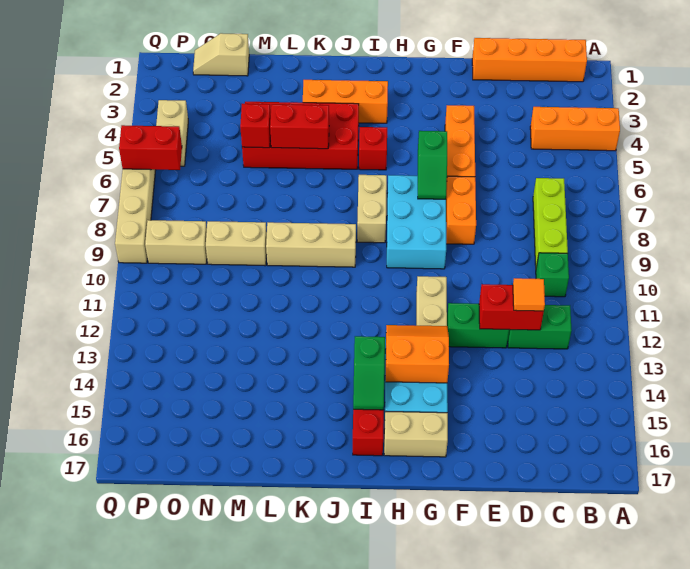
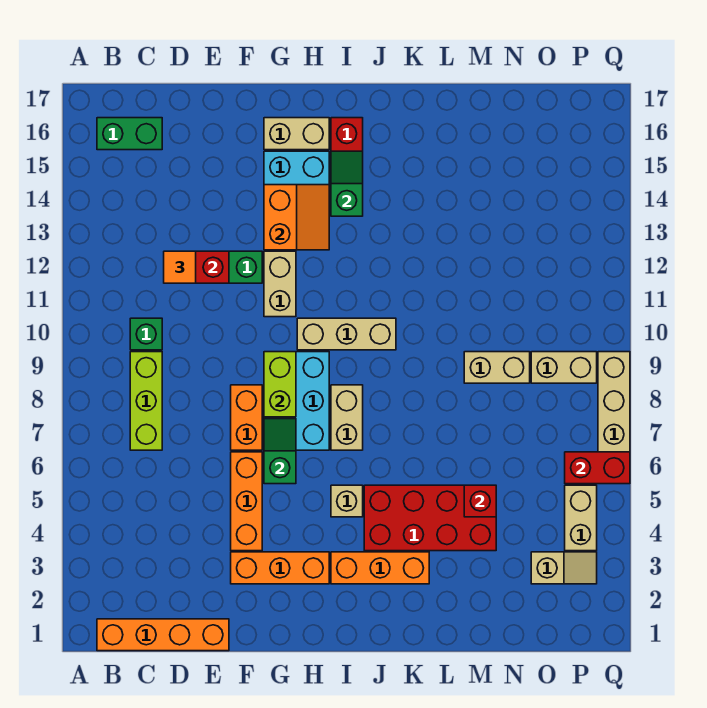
orange 1x3 brick [530,107,620,151] -> orange 1x3 brick moved to [231,552,329,584]
green 1x2 brick [508,305,572,349] -> green 1x2 brick moved to [97,118,162,150]
none -> lime 1x2 brick [264,352,296,417]
orange 2x2 slope [386,325,449,383] -> orange 2x2 slope turned to [264,185,329,250]
red 1x1 brick [359,127,387,170] -> tan 1x1 brick [331,485,363,517]
tan 1x3 brick [266,222,356,267] -> tan 1x3 brick moved to [297,318,396,350]
red 1x2 brick [270,104,329,149] -> none
tan 1x2 slope [193,33,249,76] -> tan 1x2 slope moved to [531,552,597,584]

